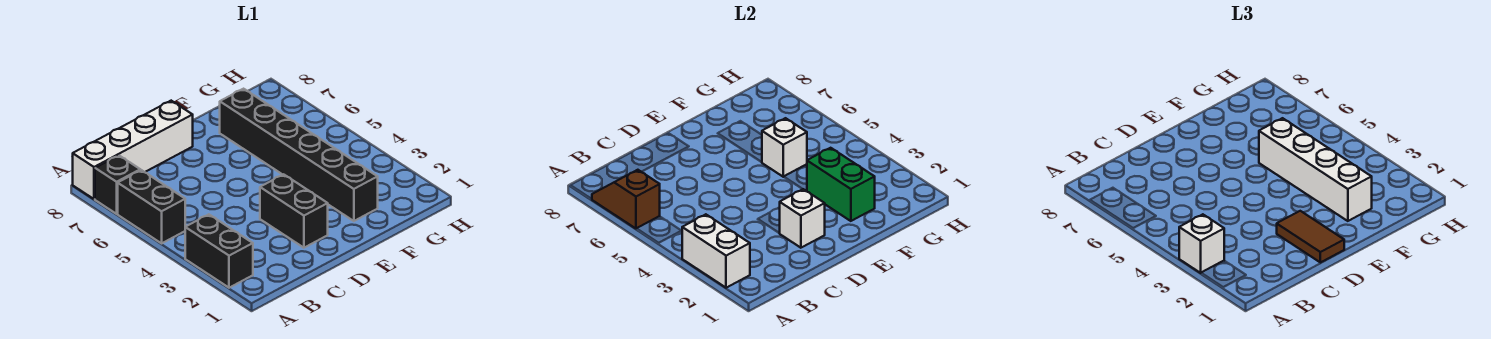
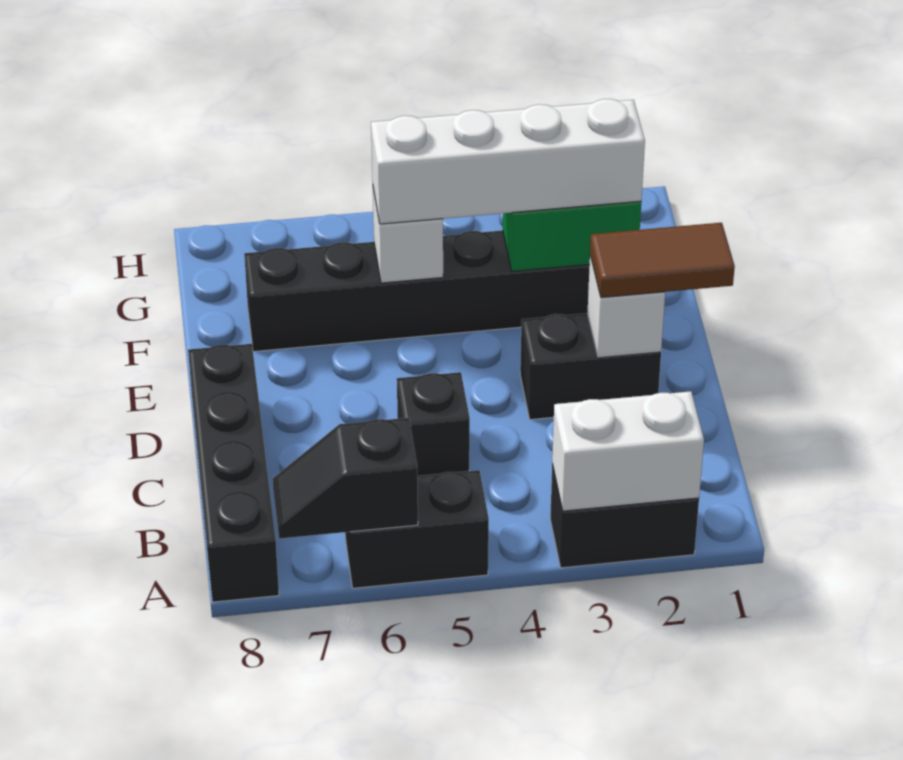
white 1x1 brick [1179,214,1224,273] -> none
brown 1x2 slope [592,170,660,229] -> black 1x2 slope [272,418,418,539]
black 1x1 brick [95,155,140,214] -> black 1x1 brick moved to [397,372,470,476]
white 1x4 brick [73,101,193,199] -> black 1x4 brick [188,344,279,602]

